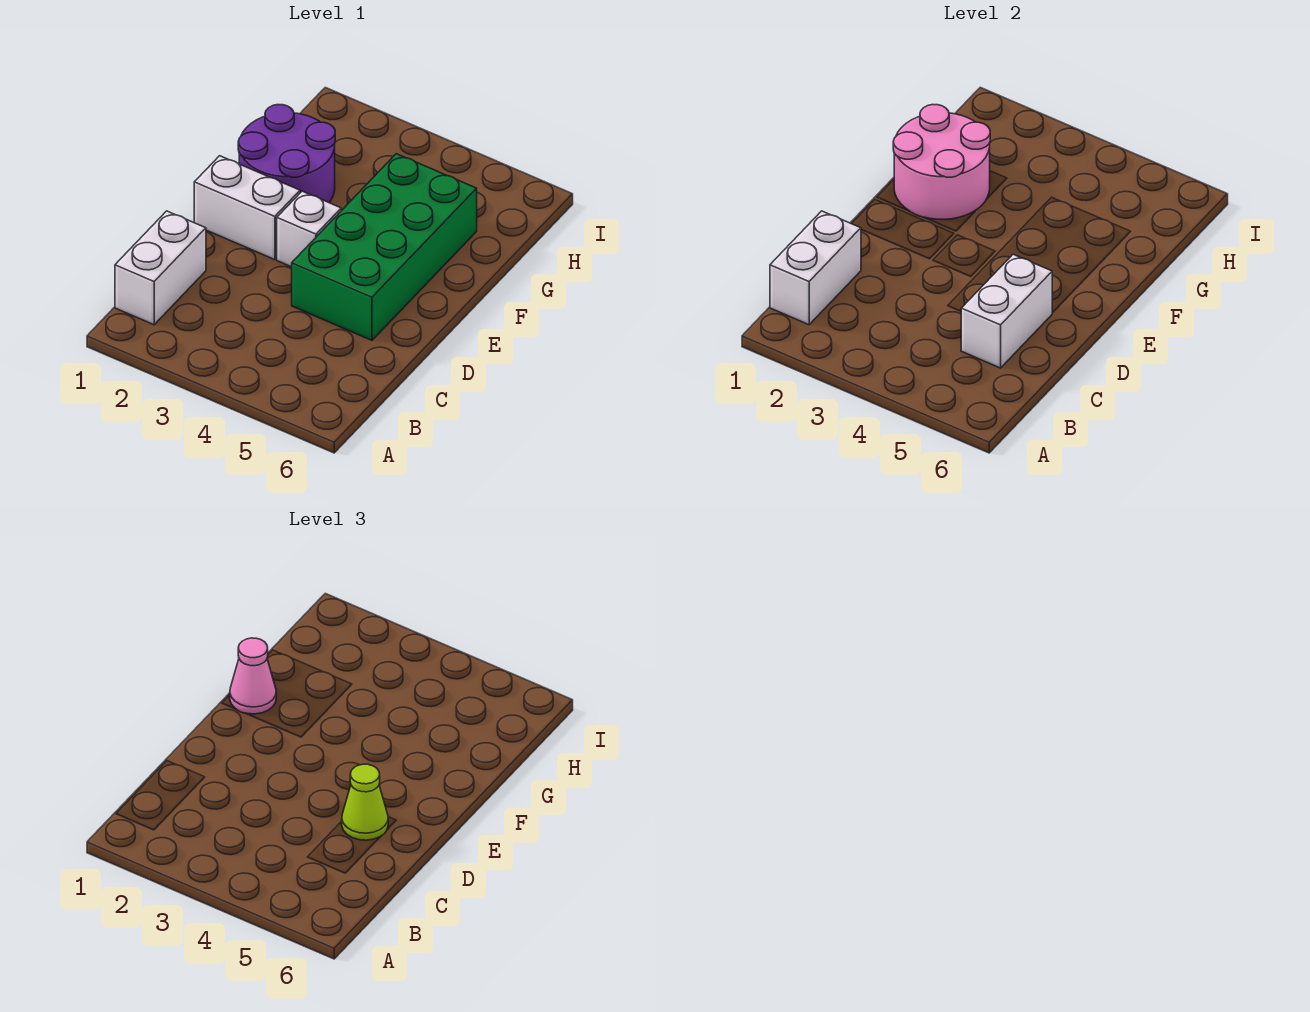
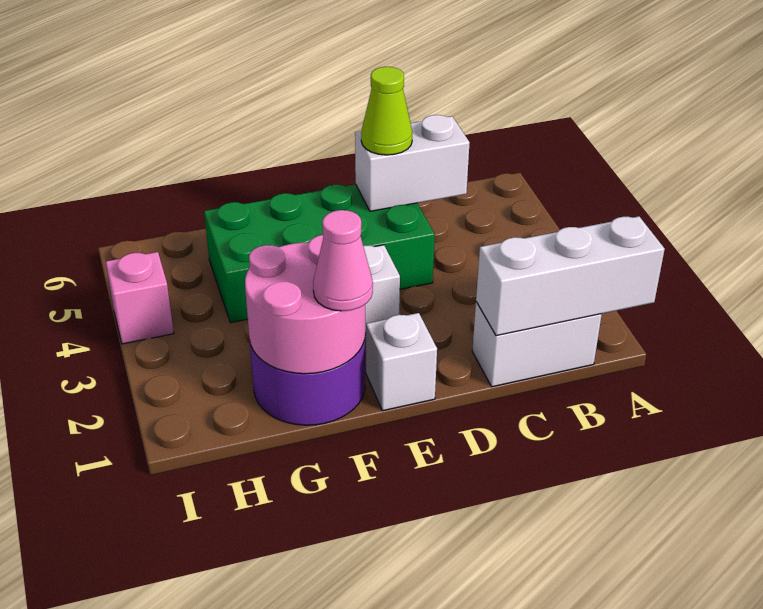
white 1x2 brick [770,211,861,325] -> white 1x3 brick [476,216,665,336]
white 1x2 brick [194,156,300,260] -> white 1x1 brick [366,313,437,411]
none -> pink 1x1 brick [106,252,174,344]

